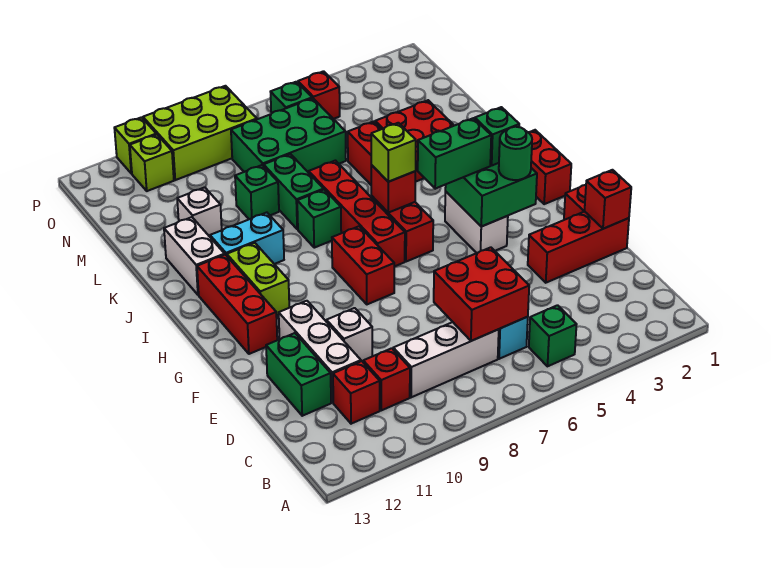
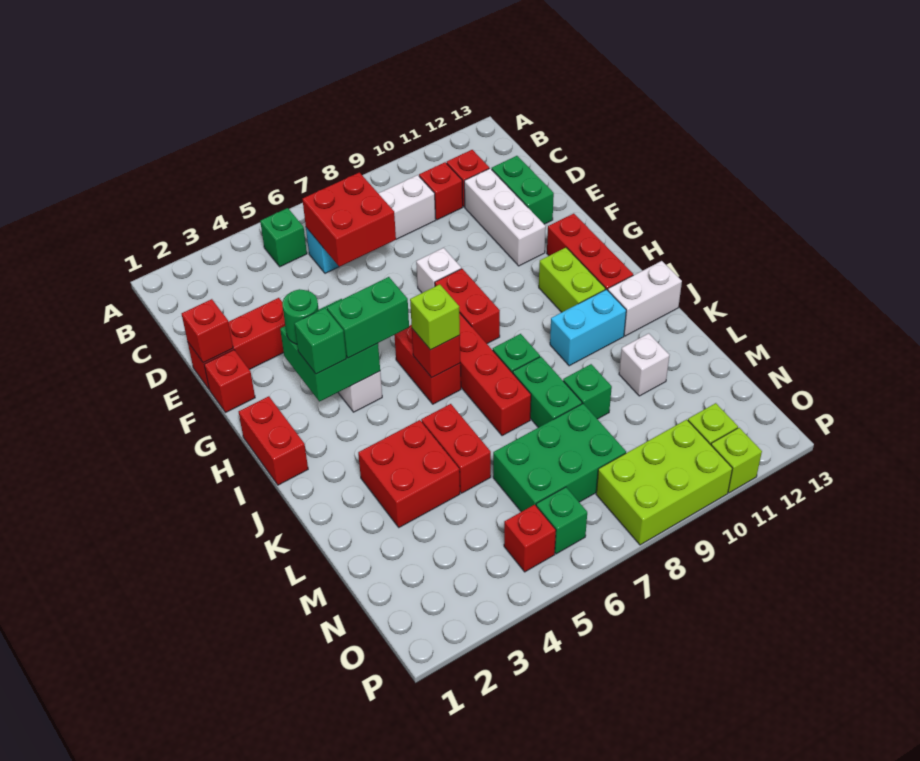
white 1x1 brick [327,308,372,361] -> white 1x1 brick moved to [416,248,461,293]
white 1x2 brick [164,217,225,295] -> white 1x2 brick turned to [608,261,682,336]

